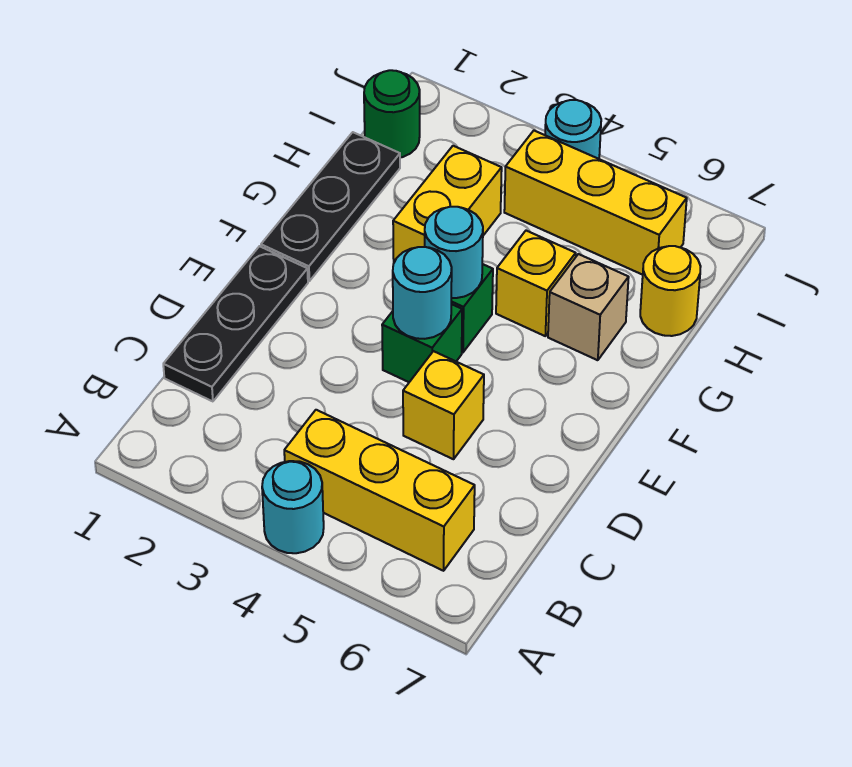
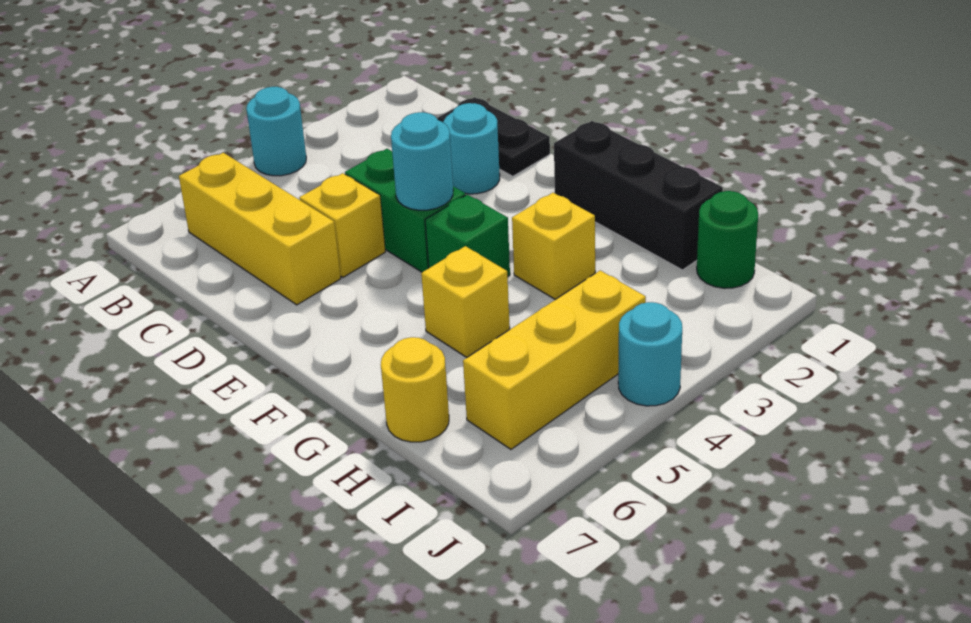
yellow 1x3 brick [284,410,475,571] -> yellow 1x3 brick turned to [179,153,341,305]
black 1x3 plate [163,246,308,401] -> black 1x2 plate [437,97,550,176]
green 1x1 brick [382,304,462,382] -> green 1x2 brick [345,149,465,272]
black 1x3 plate [261,132,400,281] -> black 1x3 brick [554,121,723,270]
cyan 1x1 round brick [425,207,483,298] -> cyan 1x1 round brick moved to [443,103,500,194]
yellow 1x2 brick [393,146,502,262] -> yellow 1x1 brick [512,193,595,299]
tan 1x1 brick [548,254,629,360] -> none

